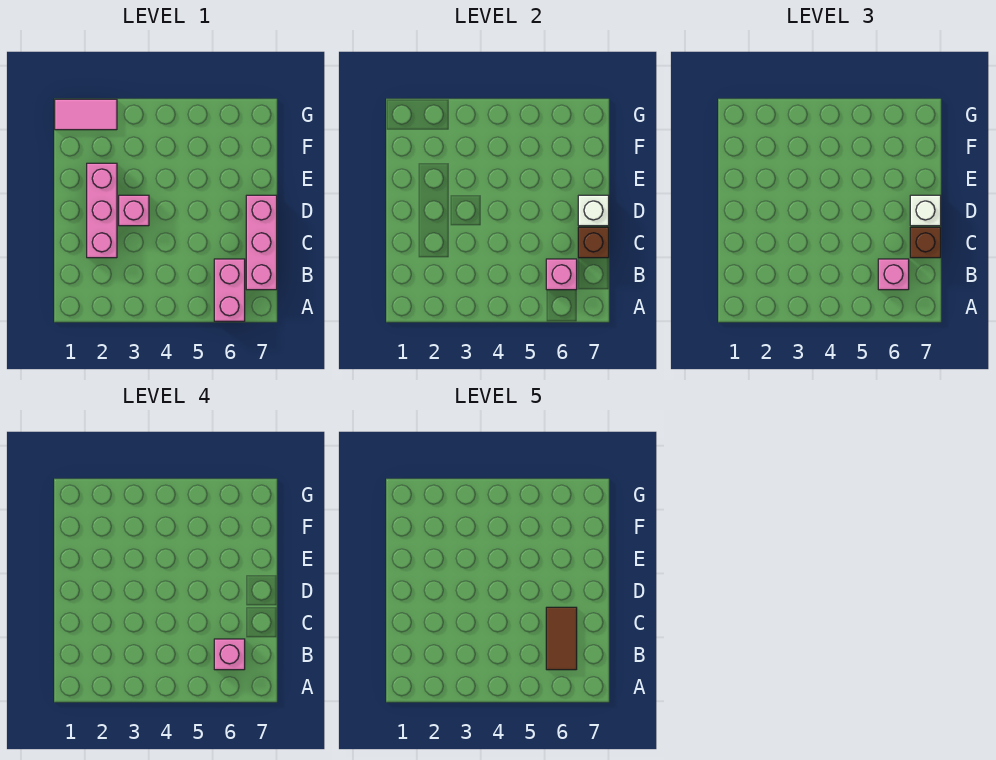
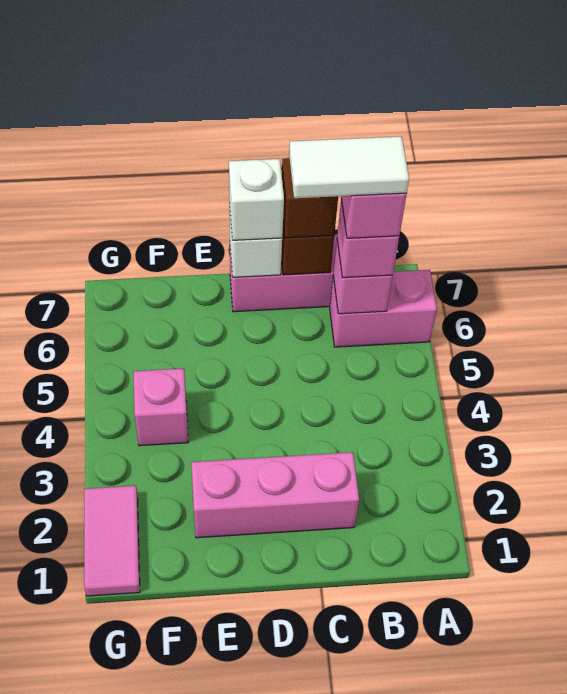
brown 1x2 tile [546,607,577,670] -> white 1x2 tile [289,136,409,198]
pink 1x1 brick [119,195,149,226] -> pink 1x1 brick moved to [133,368,188,446]

